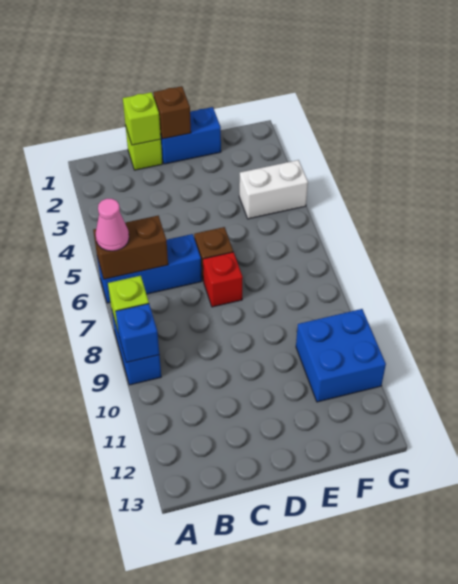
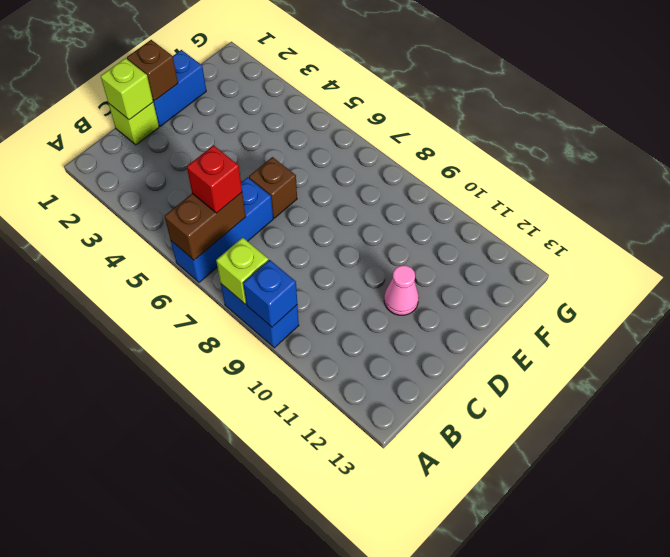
pink 1x1 cone [96,199,129,251] -> pink 1x1 cone moved to [384,265,419,315]
red 1x1 brick [203,252,243,307] -> red 1x1 brick moved to [187,145,242,213]
white 1x2 brick [239,160,308,219] -> none
blue 2x2 brick [296,309,386,402] -> none

